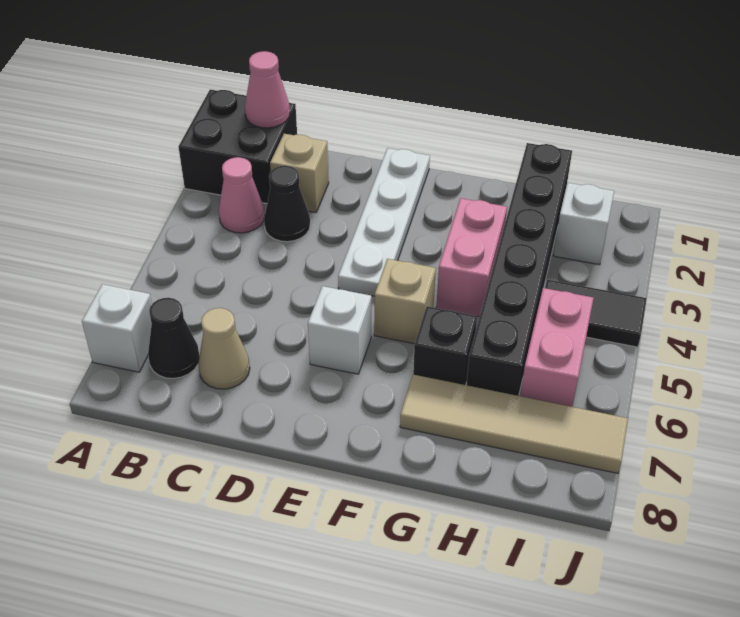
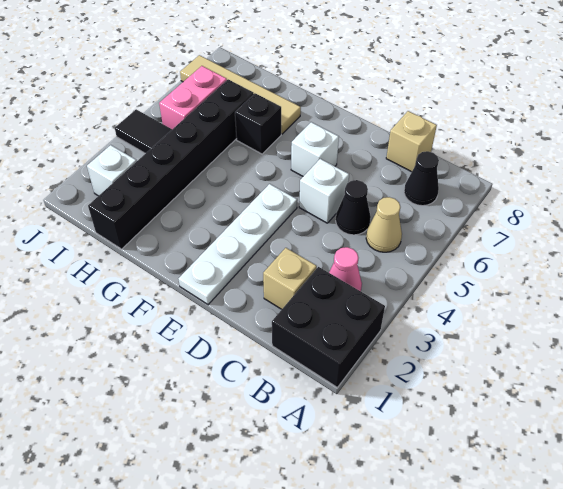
white 1x1 brick [82,284,152,372] -> white 1x1 brick moved to [299,159,349,223]
pink 1x1 cone [245,51,290,128] -> none
black 1x1 cone [264,166,310,242] -> black 1x1 cone moved to [336,180,371,235]
tan 1x1 cone [198,308,250,389] -> tan 1x1 cone moved to [366,197,402,252]
tan 1x1 brick [374,259,436,344] -> tan 1x1 brick moved to [386,111,437,172]
pink 1x2 brick [436,198,507,317] -> none

